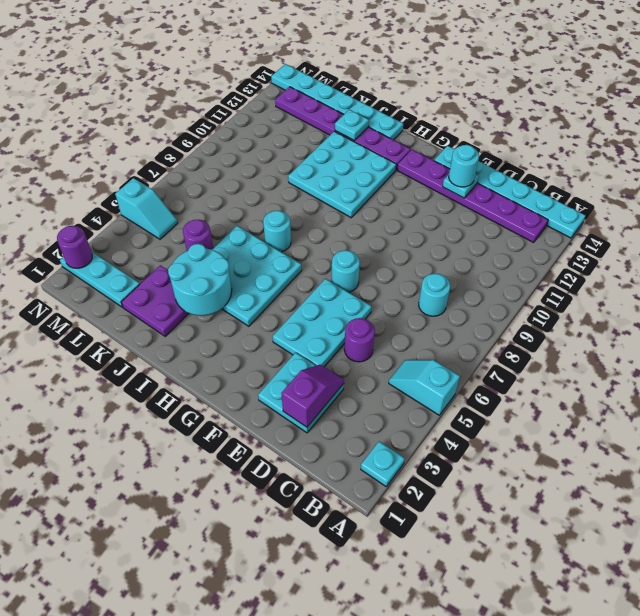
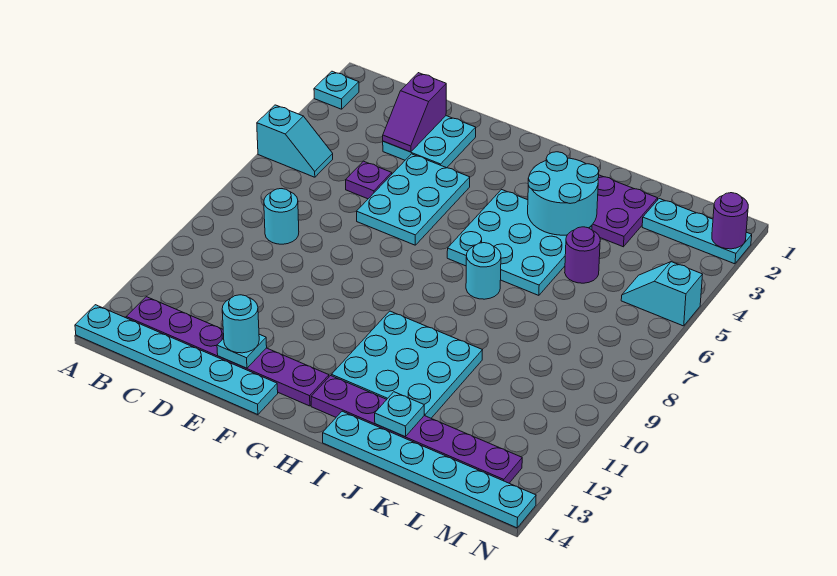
purple 1x1 round brick [344,318,375,362] -> purple 1x1 plate [346,161,392,199]
cyan 1x1 round brick [332,250,360,292] -> none

